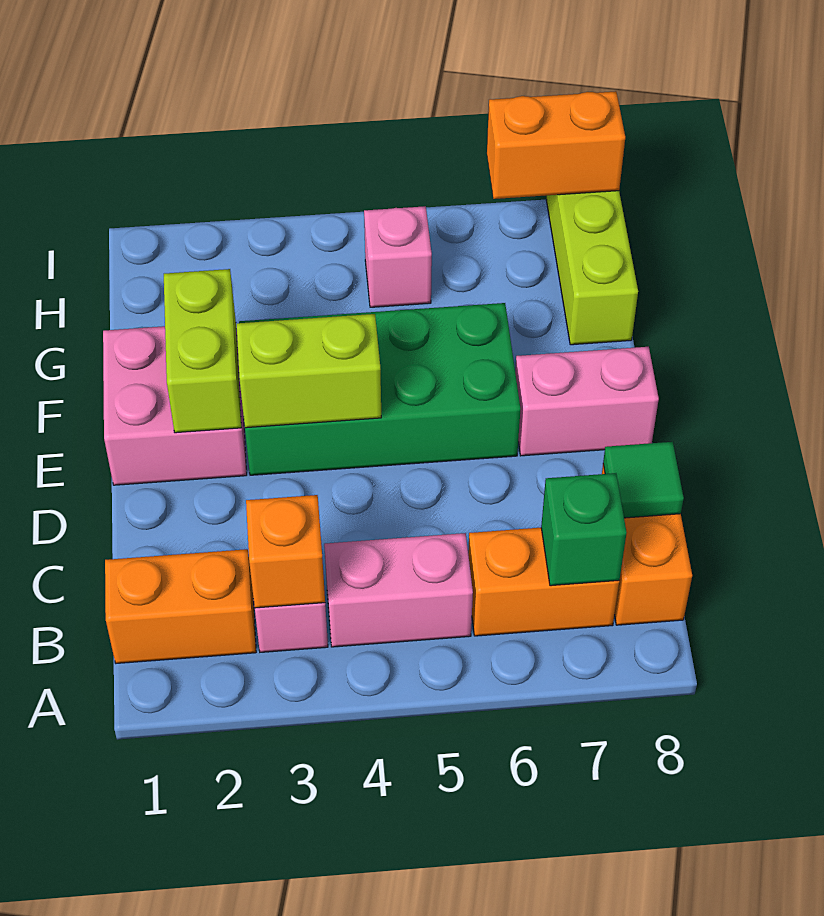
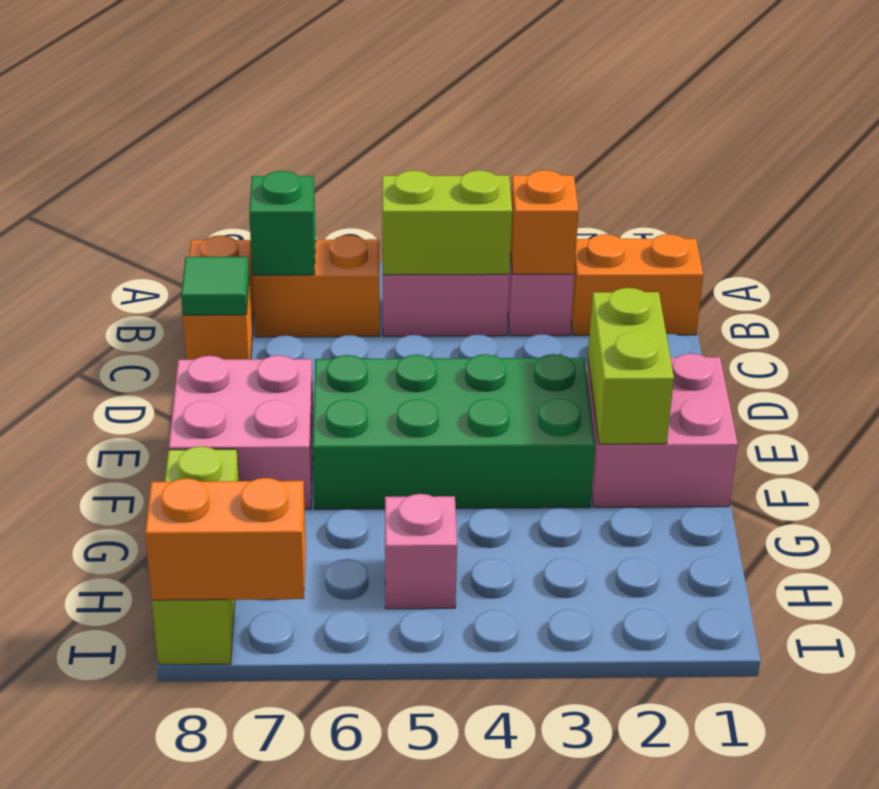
lime 1x2 brick [237,314,381,428] -> lime 1x2 brick moved to [382,170,512,275]
pink 1x2 brick [515,347,659,456] -> pink 2x2 brick [169,355,314,509]

